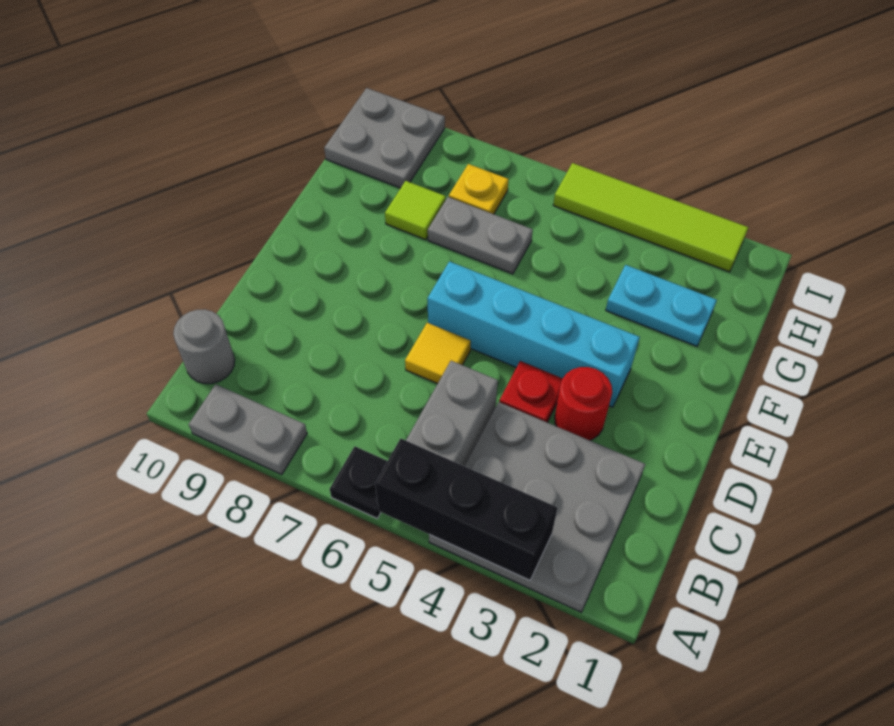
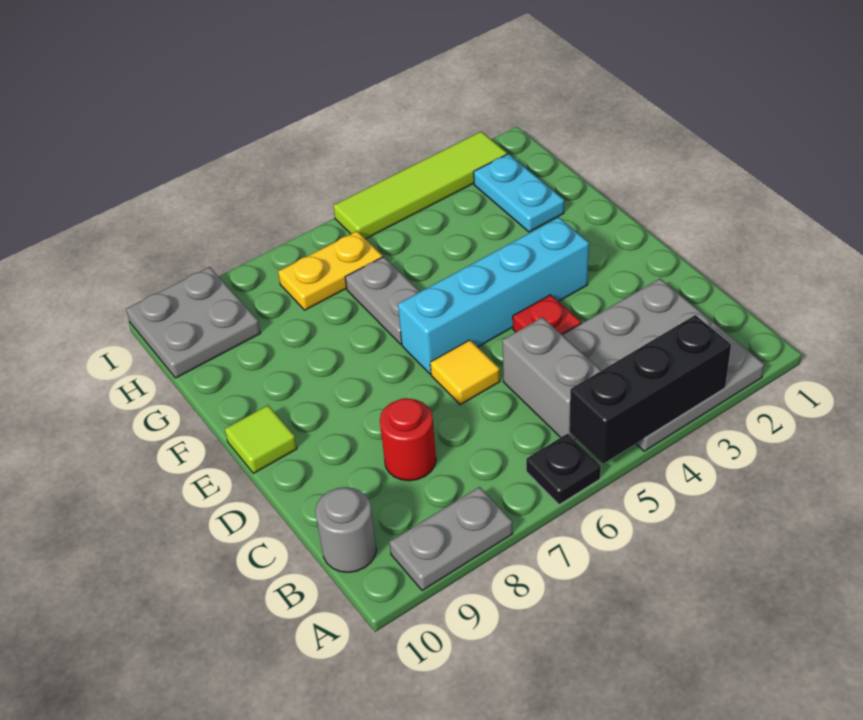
red 1x1 round brick [555,367,612,440] -> red 1x1 round brick moved to [380,398,436,481]
cyan 1x2 plate [606,265,717,346] -> cyan 1x2 plate turned to [474,154,564,232]
grey 1x2 plate [428,197,533,274] -> grey 1x2 plate turned to [345,257,420,344]
lime 1x1 tile [385,181,446,240] -> lime 1x1 tile moved to [225,405,297,473]
yellow 1x1 plate [449,164,509,214] -> yellow 1x2 plate [278,231,383,310]

